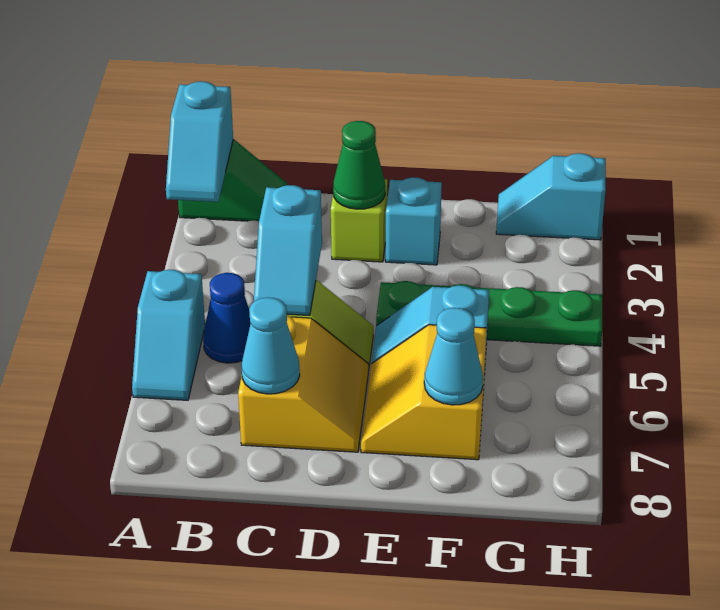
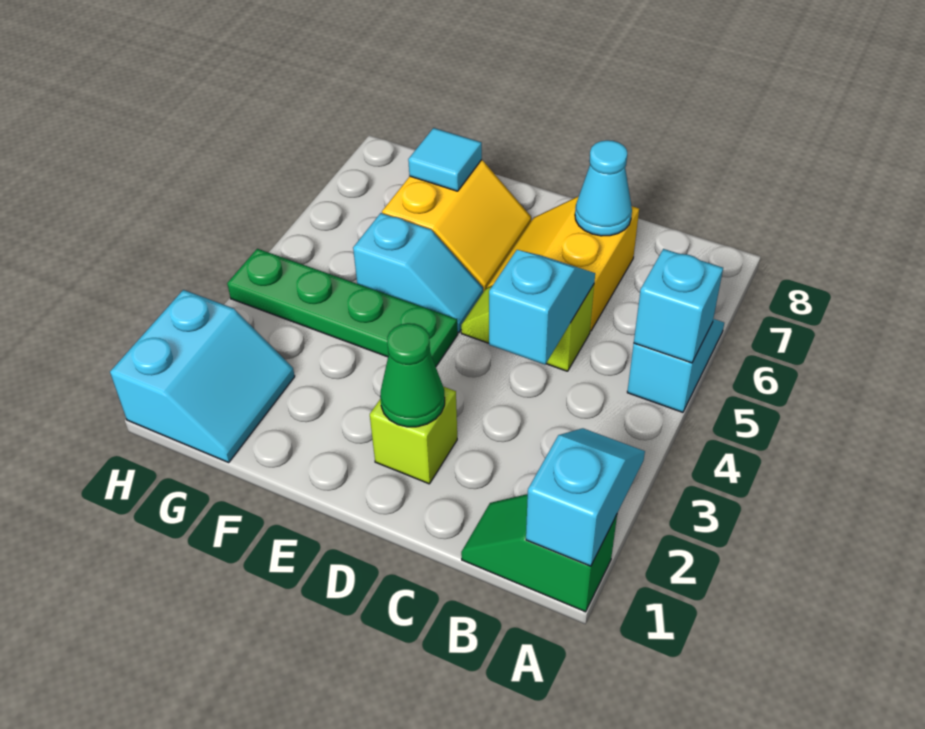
blue 1x1 cone [203,273,250,363] -> none
cyan 1x1 brick [386,177,442,265] -> cyan 1x1 brick moved to [634,249,723,363]
cyan 1x1 cone [424,308,483,405] -> cyan 1x1 tile [408,128,482,191]
cyan 1x2 slope [496,153,606,240] -> cyan 2x2 slope [110,290,295,462]

